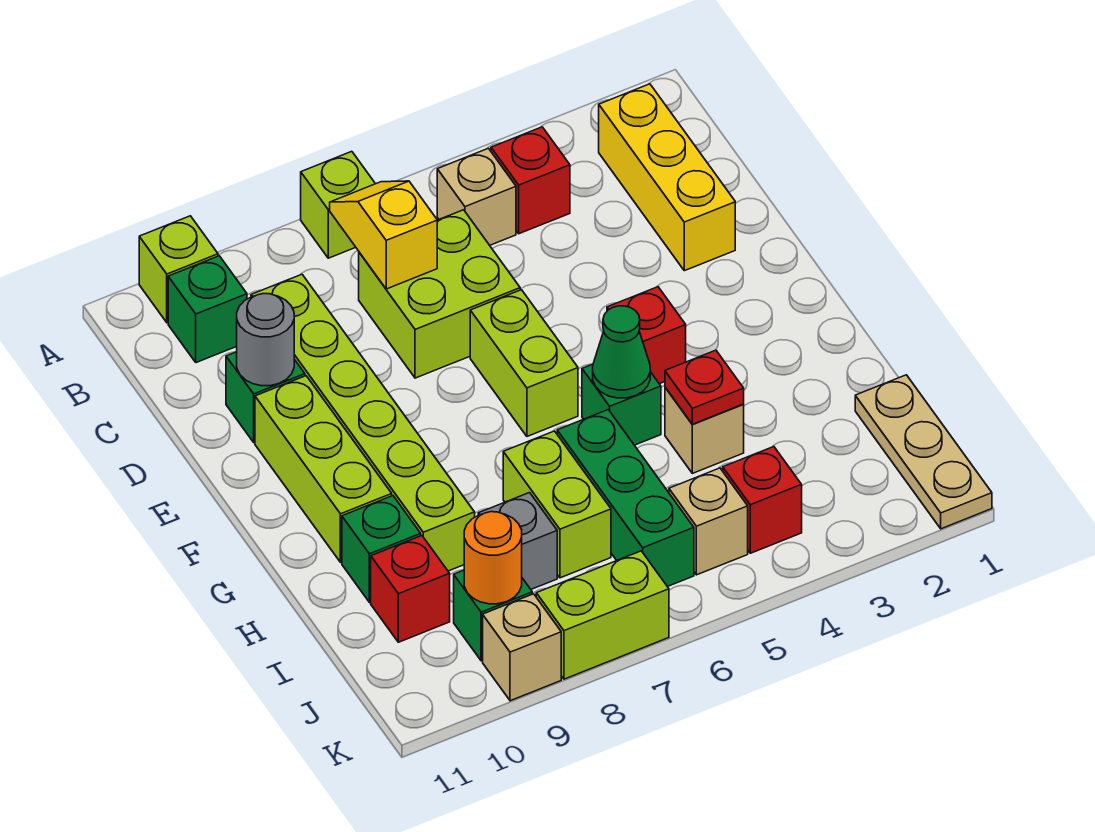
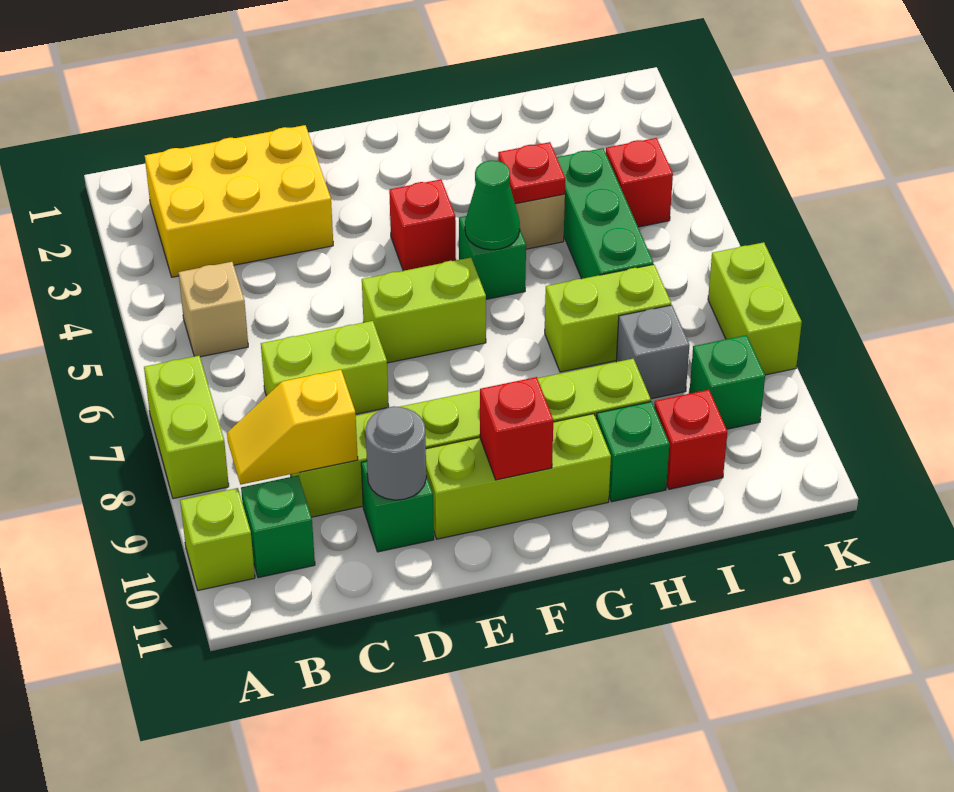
lime 1x1 brick [301,151,375,258] -> lime 1x2 brick [144,356,229,499]
yellow 1x3 brick [599,84,735,271] -> yellow 2x3 brick [145,125,333,277]
red 1x1 brick [491,127,570,234] -> red 1x1 brick moved to [480,377,553,480]
yellow 1x2 slope [330,181,437,289] -> yellow 1x2 slope moved to [227,370,358,485]
lime 2x2 brick [359,210,520,378] -> lime 1x2 brick [261,321,389,414]
green 1x3 brick [557,410,694,587] -> green 1x3 brick turned to [557,148,653,279]
tan 1x3 plate [855,375,992,529] -> none
tan 1x1 brick [669,468,748,575] -> none
orange 1x1 round brick [464,512,522,604] -> none
tan 1x1 brick [483,594,561,701] -> none

